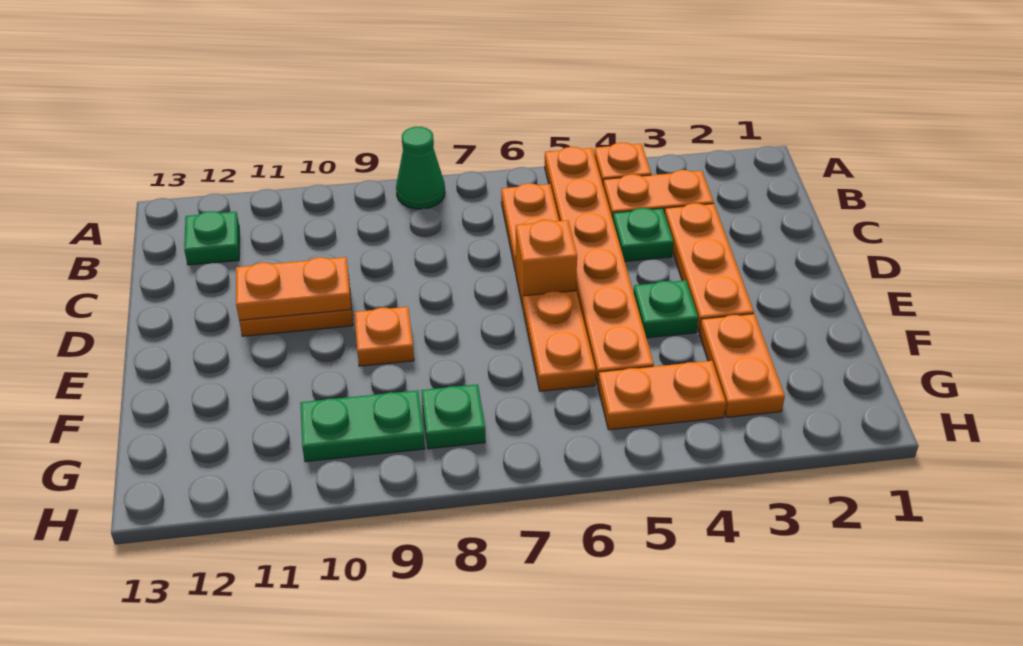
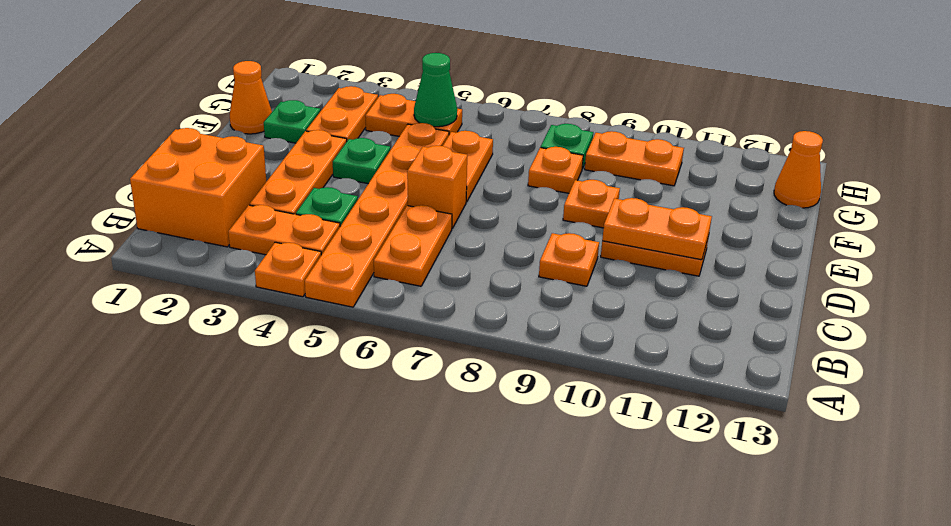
green 1x1 cone [396,127,445,209] -> green 1x1 cone moved to [414,53,457,127]
none -> orange 2x2 brick [130,128,266,247]
green 1x1 plate [184,211,239,265] -> green 1x1 plate moved to [264,100,321,143]
none -> orange 1x1 plate [539,233,599,286]
none -> orange 1x1 cone [230,61,272,134]
none -> orange 1x1 plate [528,147,583,193]
green 1x2 plate [300,390,425,462] -> orange 1x2 plate [585,131,684,186]
none -> orange 1x1 cone [774,131,823,208]

